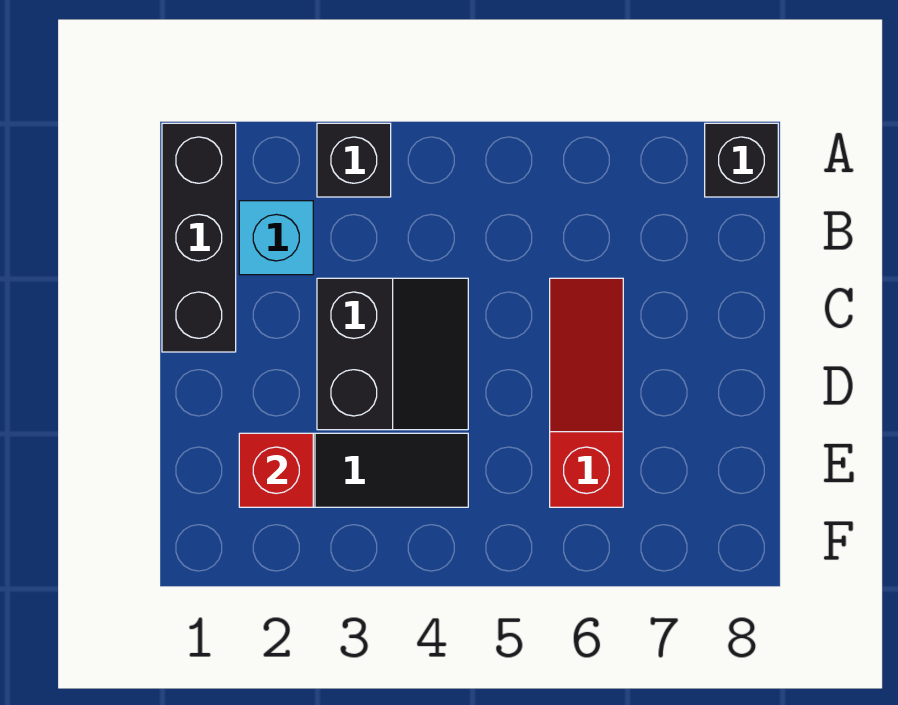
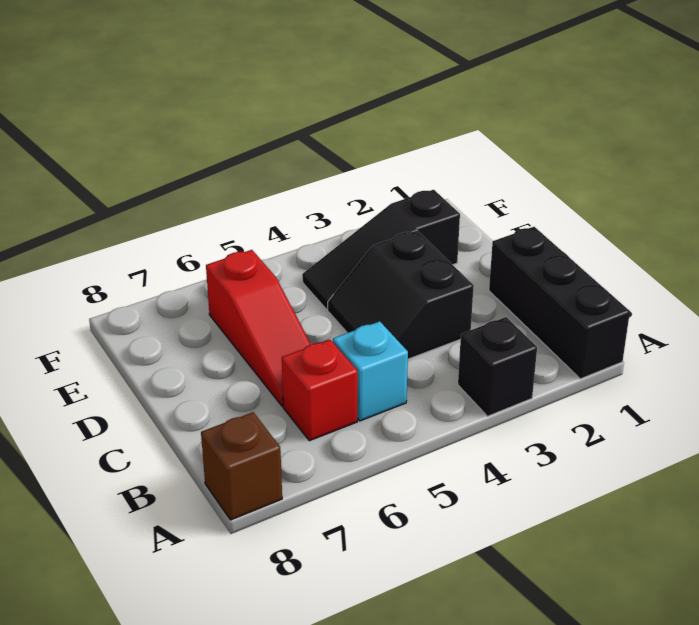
black 1x1 brick [705,123,778,197] -> brown 1x1 brick [201,412,282,520]
cyan 1x1 brick [239,201,313,275] -> cyan 1x1 brick moved to [333,321,408,421]
red 1x1 brick [239,433,313,507] -> red 1x1 brick moved to [282,340,358,441]

